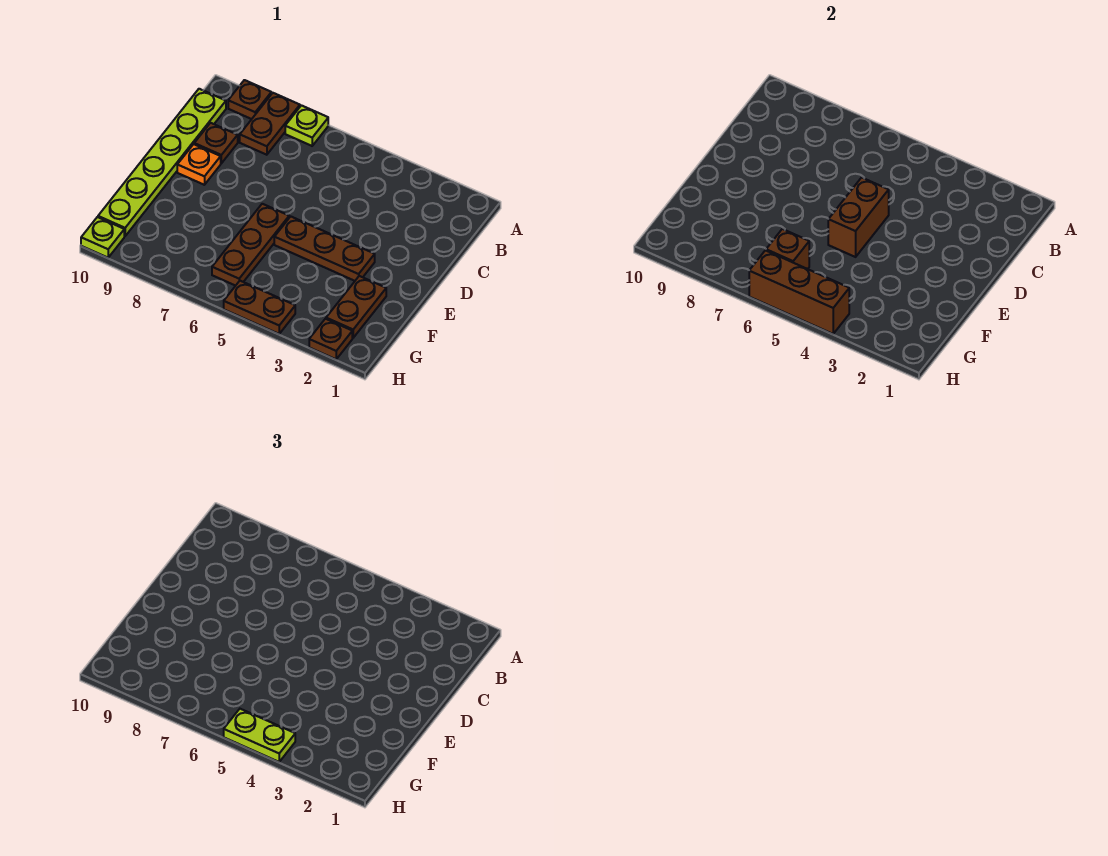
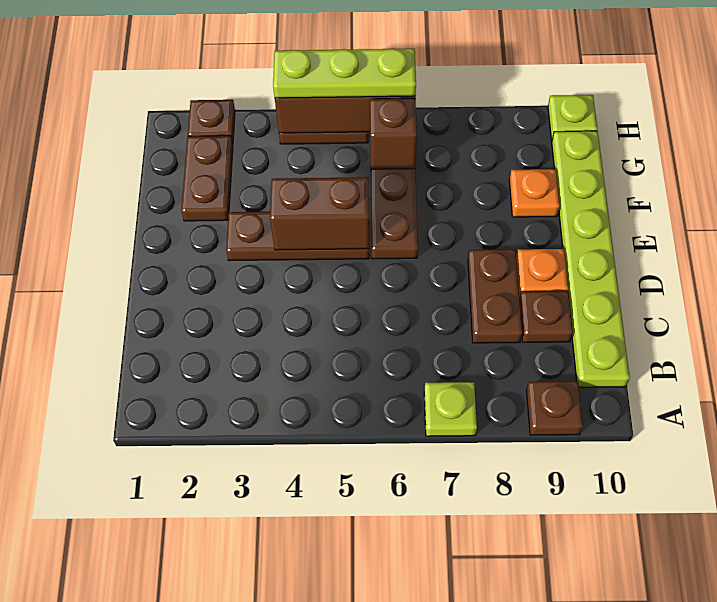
brown 1x2 plate [240,93,300,155] -> brown 1x2 plate moved to [468,249,522,343]
brown 1x2 brick [828,177,889,257] -> brown 1x2 brick turned to [270,177,369,250]
none -> orange 1x1 plate [509,169,560,217]
lime 1x2 plate [224,709,295,762] -> lime 1x3 plate [273,49,416,98]

